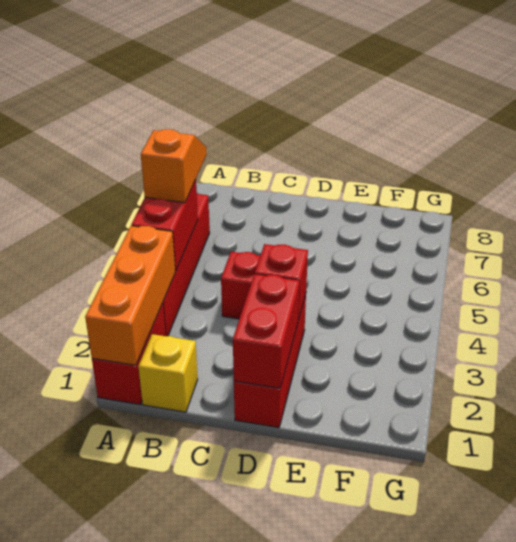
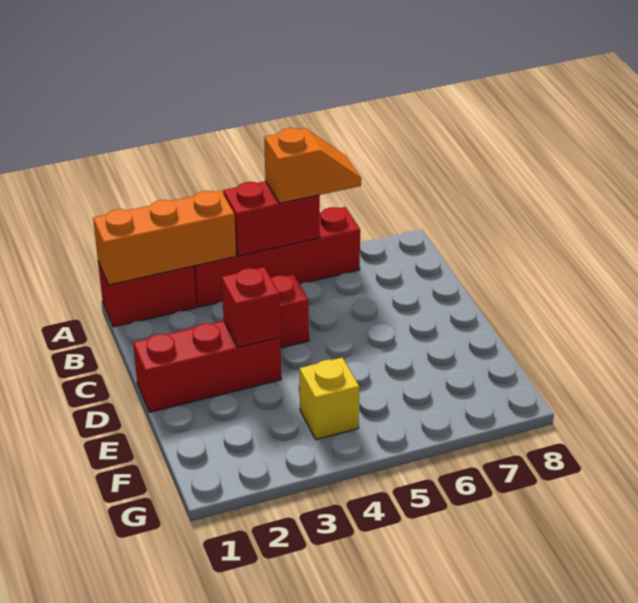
yellow 1x1 brick [138,334,198,412] -> yellow 1x1 brick moved to [299,358,359,440]
red 1x2 brick [233,274,299,388] -> none

